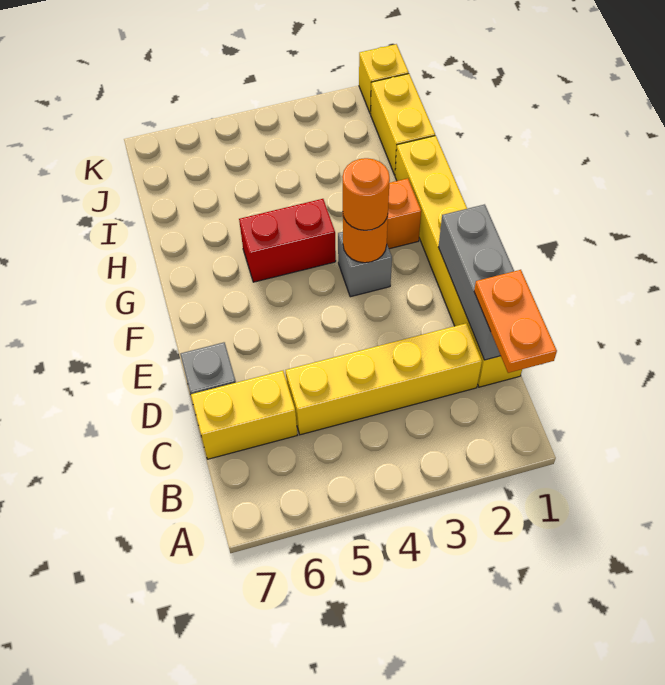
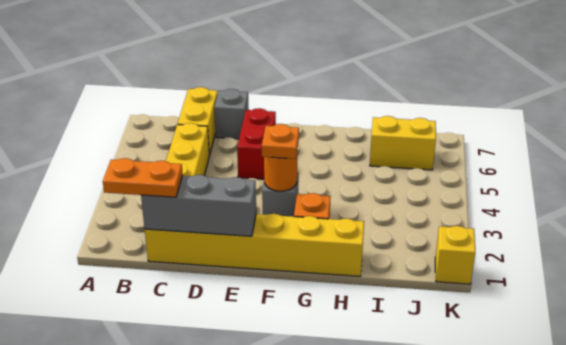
orange 1x1 round brick [343,158,390,230] -> orange 1x1 plate [262,124,299,159]
red 1x2 brick [239,199,336,282] -> red 1x2 brick moved to [237,108,276,179]
yellow 1x2 brick [371,74,435,175] -> yellow 1x2 brick moved to [370,116,436,170]

